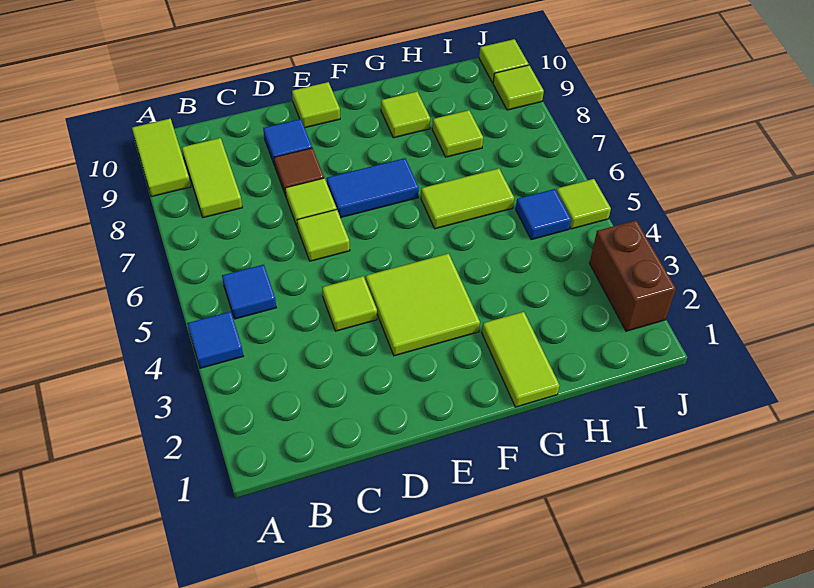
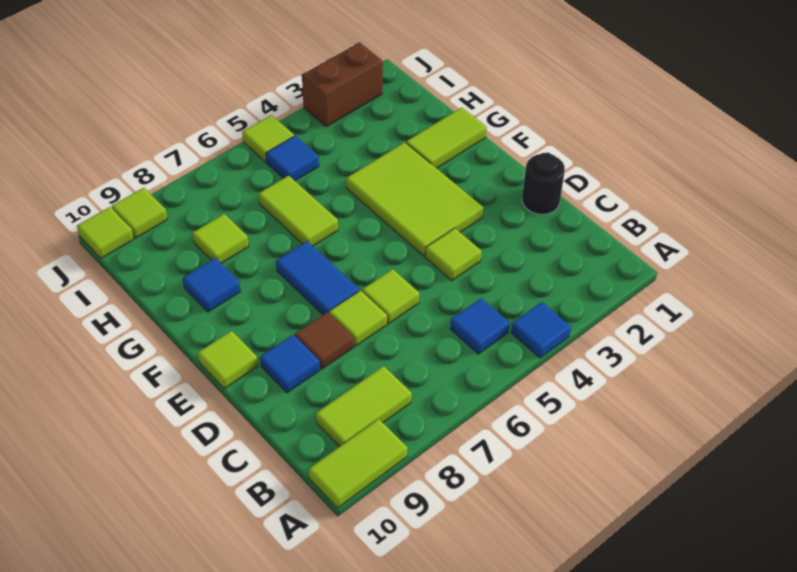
none -> black 1x1 round brick [522,153,565,214]
lime 2x2 tile [366,253,480,356] -> lime 2x3 tile [346,142,483,256]
lime 1x1 tile [381,92,430,138] -> blue 1x1 tile [183,258,241,312]

